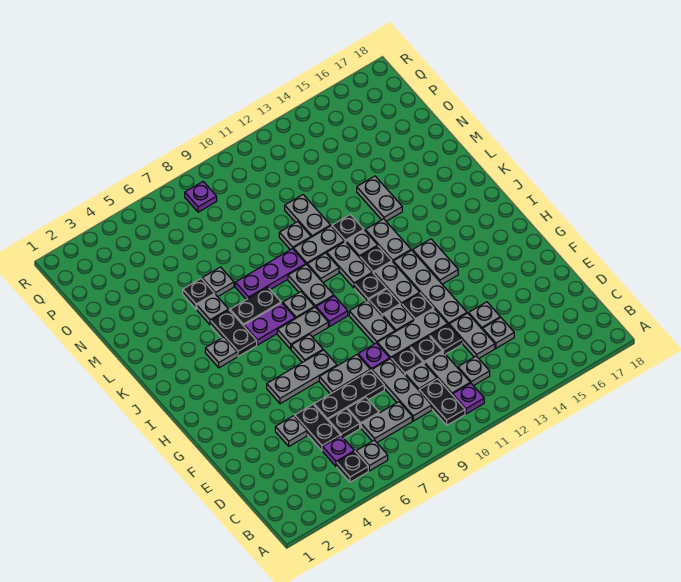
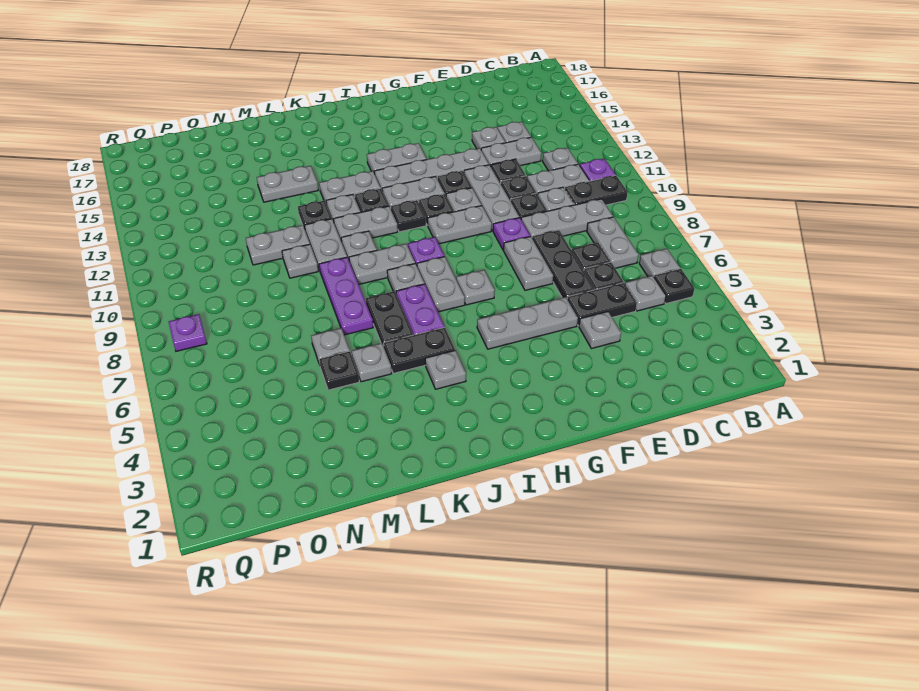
purple 1x1 plate [323,436,354,467] -> grey 1x1 plate [625,276,666,311]
grey 1x3 plate [267,350,337,404] -> grey 1x3 plate turned to [477,297,578,349]

